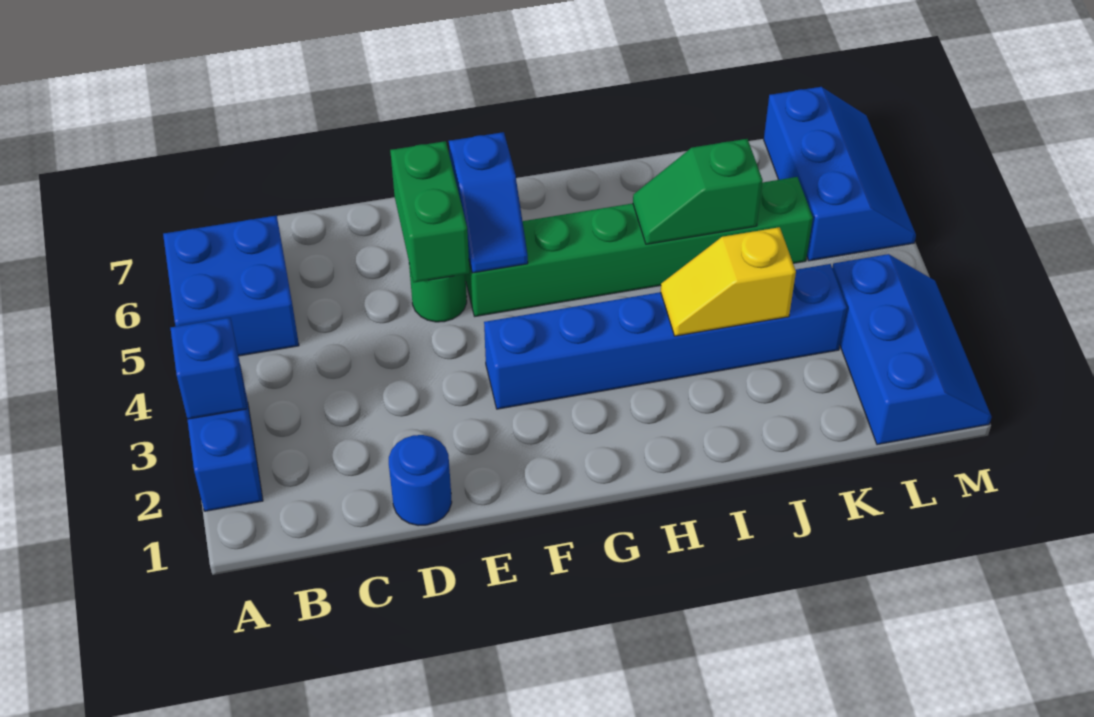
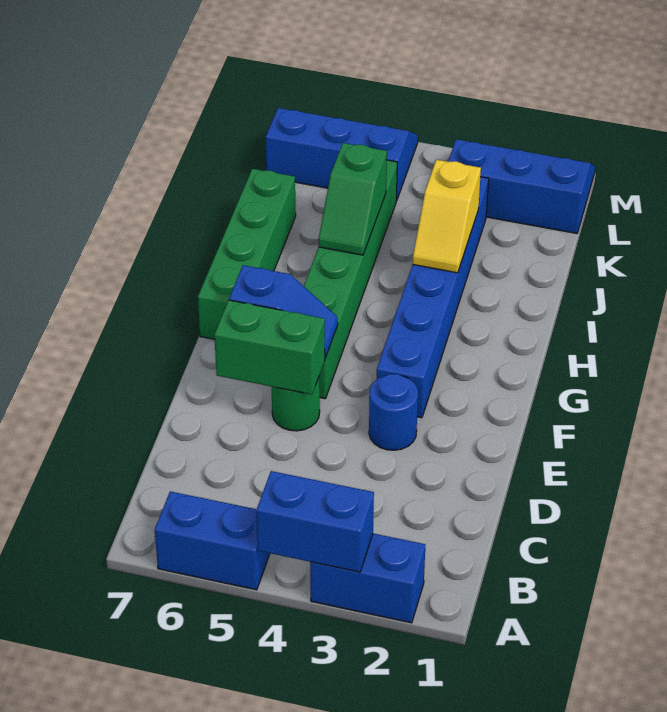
blue 1x1 brick [170,318,247,419] -> blue 1x2 brick [256,471,374,572]
blue 2x2 brick [163,216,299,356] -> blue 1x2 brick [155,491,270,590]
blue 1x1 round brick [389,435,452,526] -> blue 1x1 round brick moved to [369,374,418,450]
none -> green 1x4 brick [198,169,296,340]

